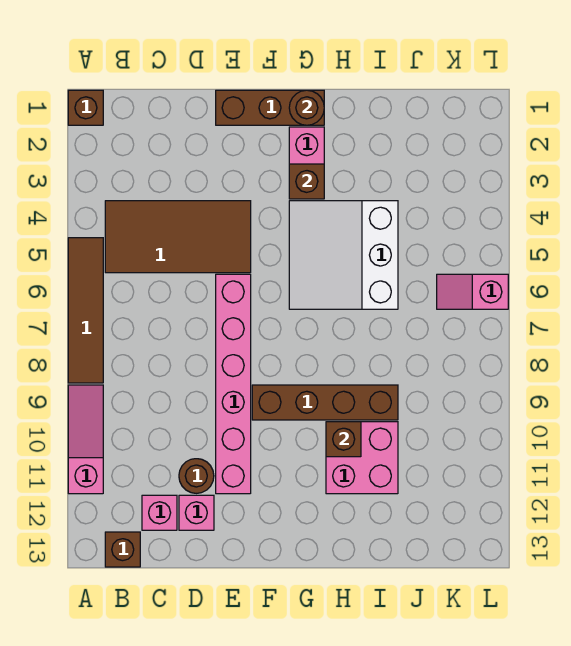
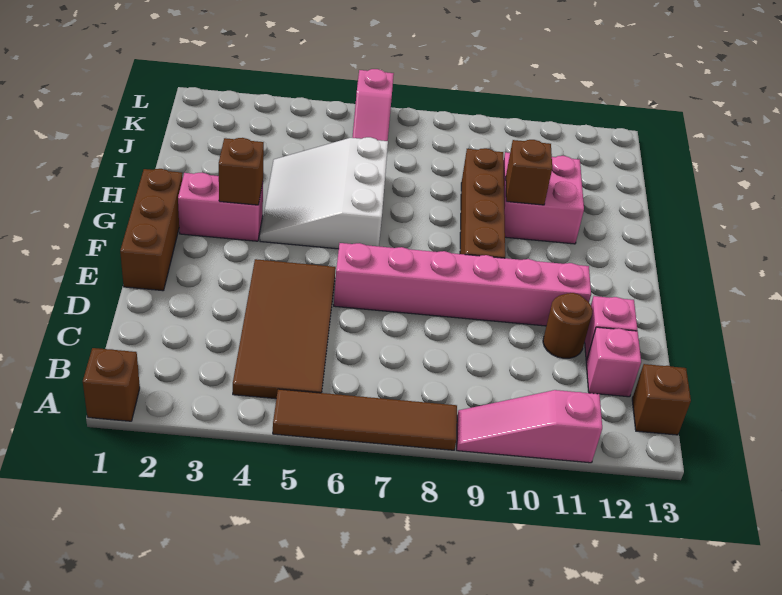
brown 1x1 round brick [289,90,324,125] -> none
white 3x3 slope [289,201,398,309] -> white 3x3 slope turned to [260,137,388,249]

